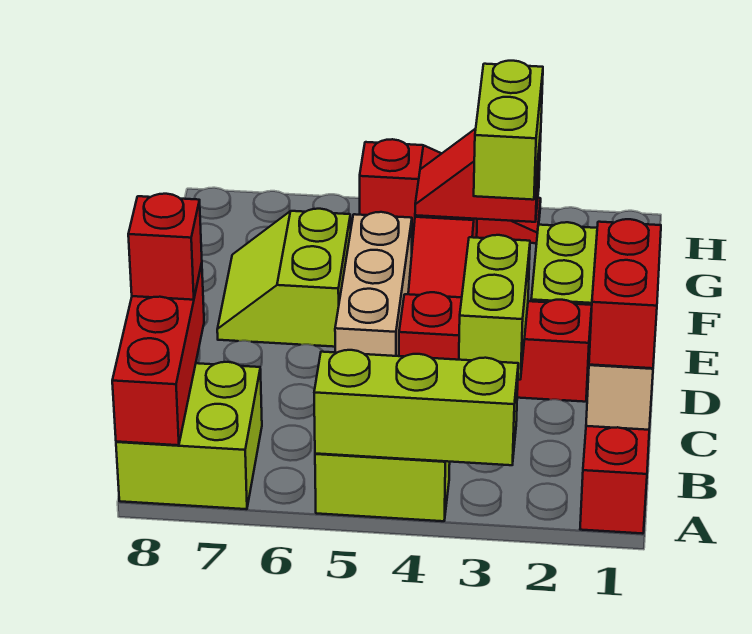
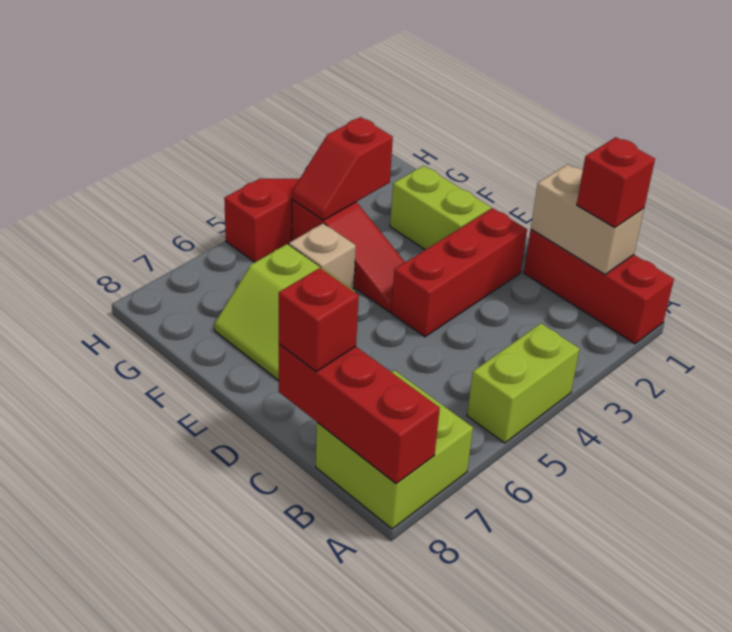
lime 1x3 brick [314,350,518,465] -> none
red 1x2 brick [589,219,661,368] -> red 1x1 brick [577,137,655,228]
lime 1x2 brick [459,235,530,380] -> none
tan 1x3 brick [335,212,412,356] -> tan 1x1 brick [289,223,356,289]
lime 1x2 brick [474,61,543,200] -> none

